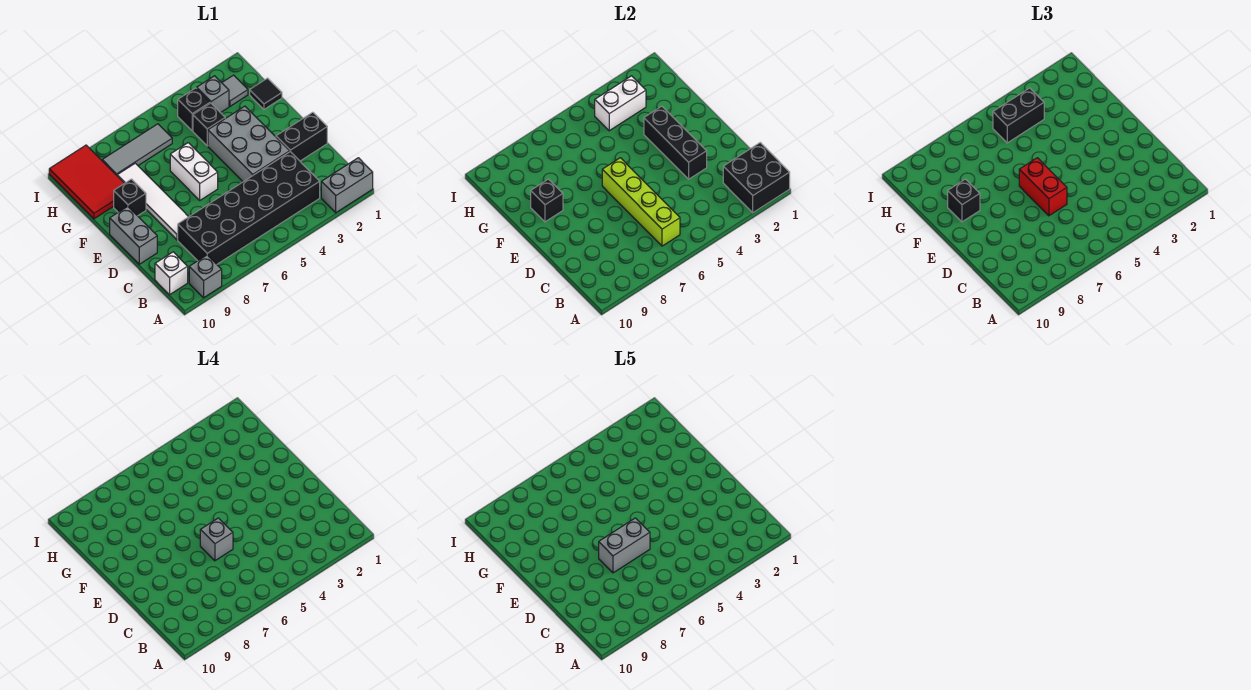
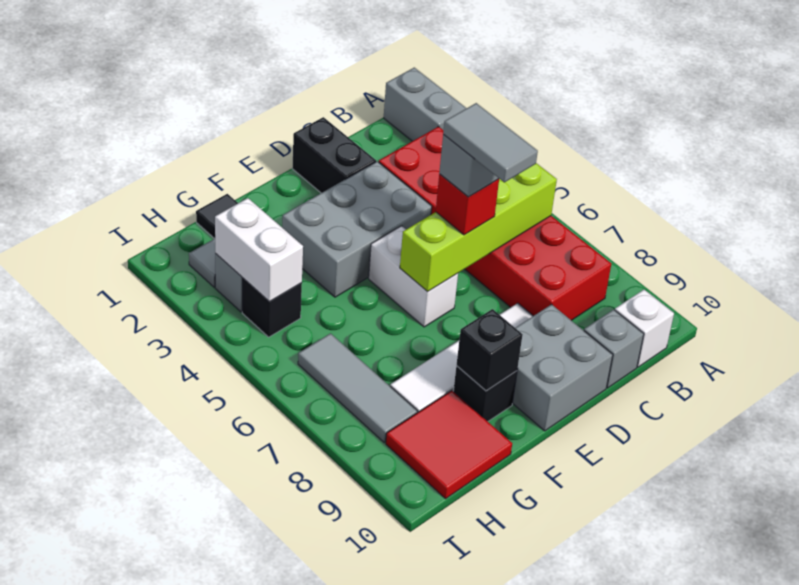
black 2x2 brick [723,143,790,213] -> none
grey 1x1 brick [189,255,222,298] -> grey 1x1 brick moved to [584,309,644,388]
black 2x6 brick [178,152,320,264] -> red 2x6 brick [379,126,611,320]
black 1x3 brick [644,106,707,179] -> none
red 1x2 brick [1019,158,1067,216] -> red 1x1 brick [436,174,499,235]
grey 1x2 brick [599,518,650,573] -> grey 1x2 tile [443,103,538,182]
grey 1x2 brick [110,206,157,264] -> grey 2x2 brick [513,304,613,431]
white 1x2 brick [170,143,218,200] -> white 1x2 brick turned to [369,226,458,327]
black 1x1 brick [948,179,980,222] -> none
black 1x1 brick [193,103,225,146] -> none
red 2x3 tile [49,145,124,219] -> red 2x2 tile [386,391,512,499]
black 1x2 brick [993,88,1044,143] -> none

